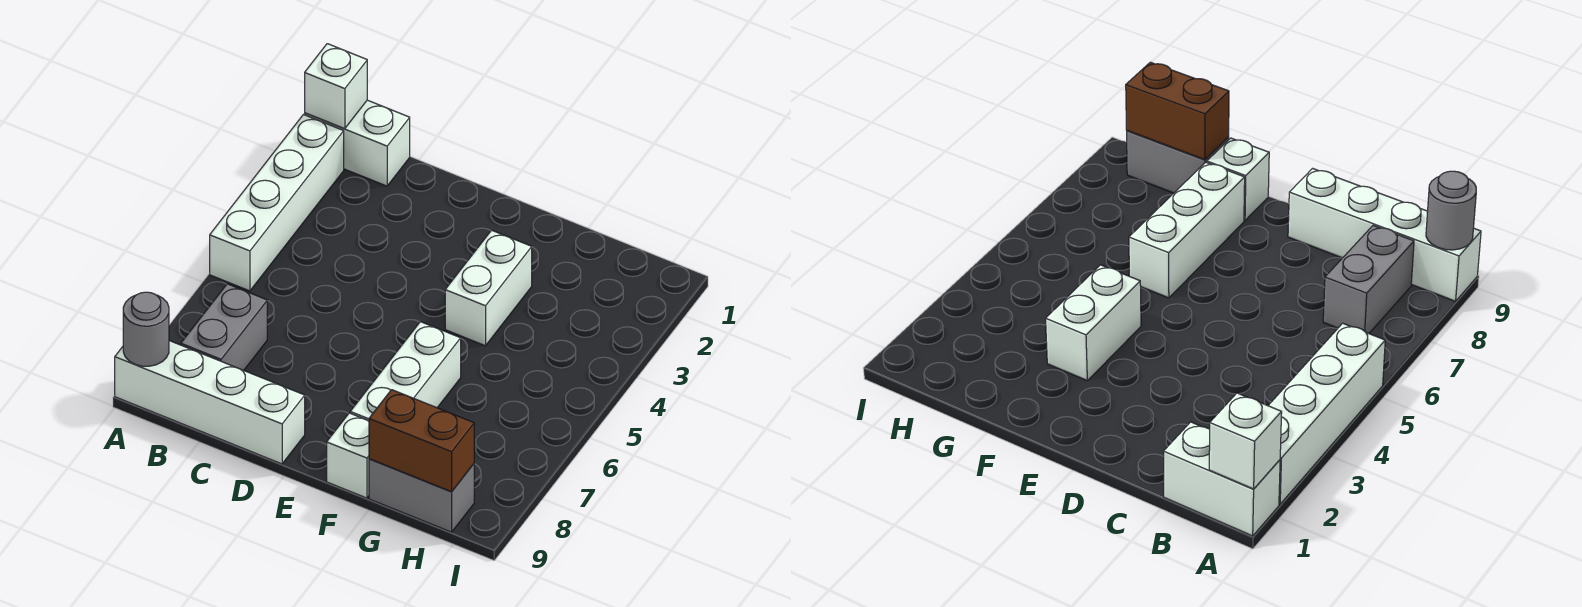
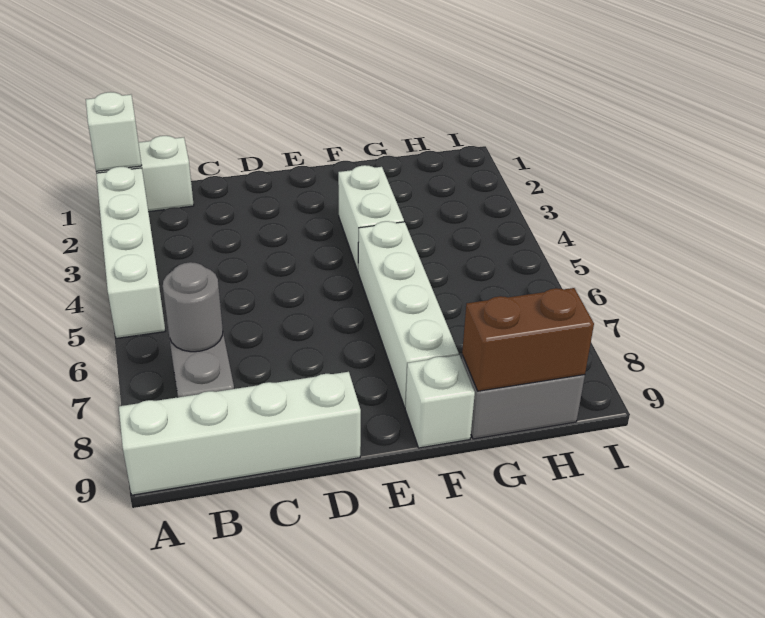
grey 1x1 round brick [123,292,169,366] -> grey 1x1 round brick moved to [163,262,223,352]
white 1x3 brick [350,322,461,421] -> white 1x4 brick [358,221,459,407]

